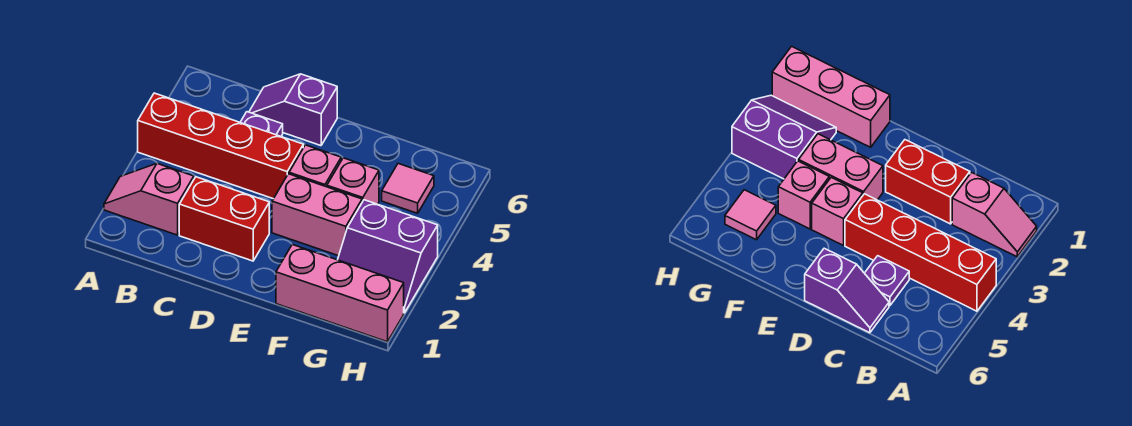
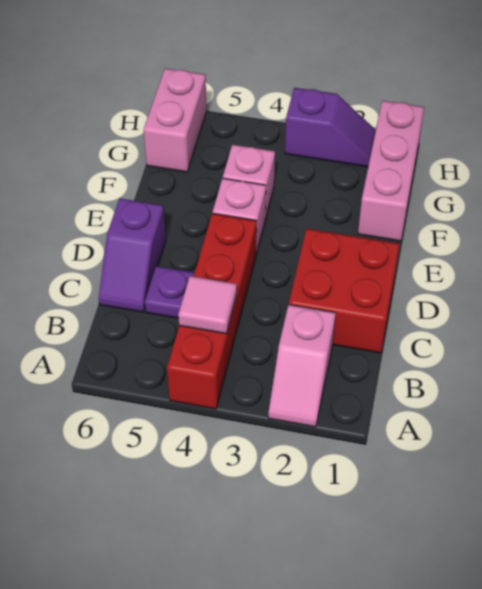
red 1x2 brick [179,177,269,261] -> red 2x2 brick [289,229,400,353]
pink 1x2 brick [272,174,362,256] -> pink 1x2 brick moved to [144,68,207,172]
purple 2x2 slope [338,200,438,313] -> purple 1x2 slope [285,88,376,167]
pink 1x1 tile [382,164,434,213] -> pink 1x1 tile moved to [178,276,237,334]

